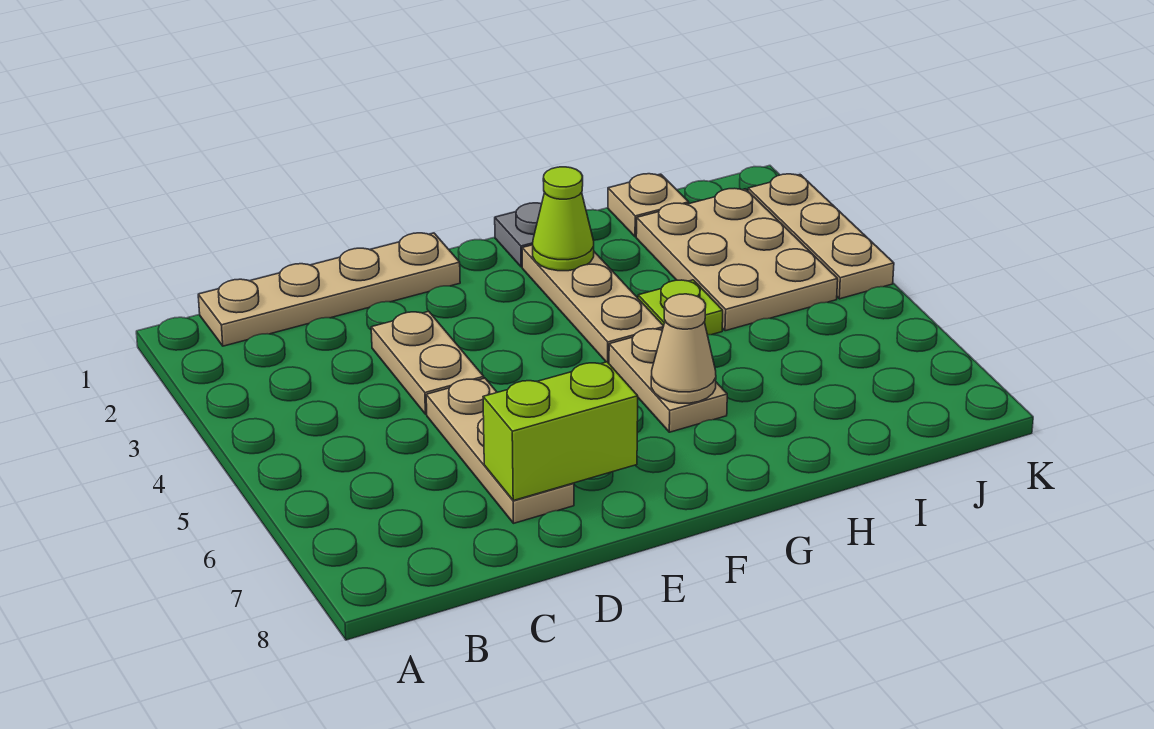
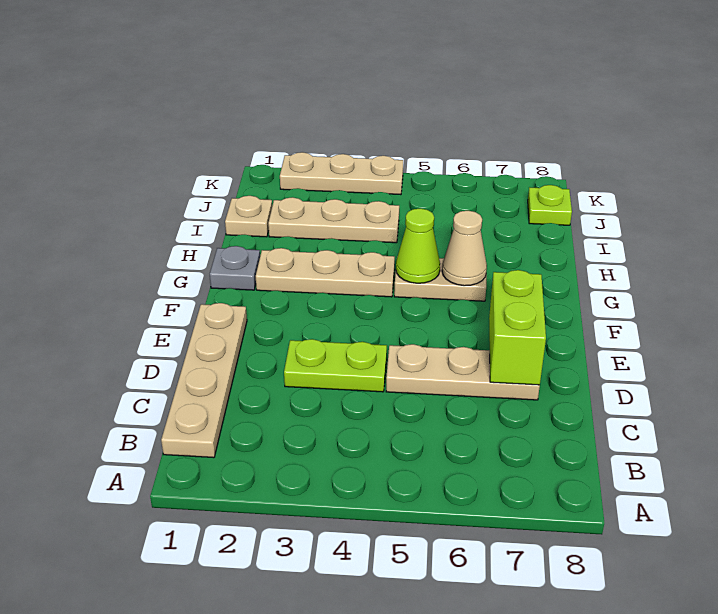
tan 1x2 plate [371,311,484,414] -> lime 1x2 plate [284,339,387,392]
lime 1x1 cone [533,167,594,271] -> lime 1x1 cone moved to [396,208,440,283]
lime 1x1 plate [638,280,723,335] -> lime 1x1 plate moved to [528,185,572,225]
tan 2x3 plate [636,188,838,331] -> tan 1x3 plate [268,197,399,243]

